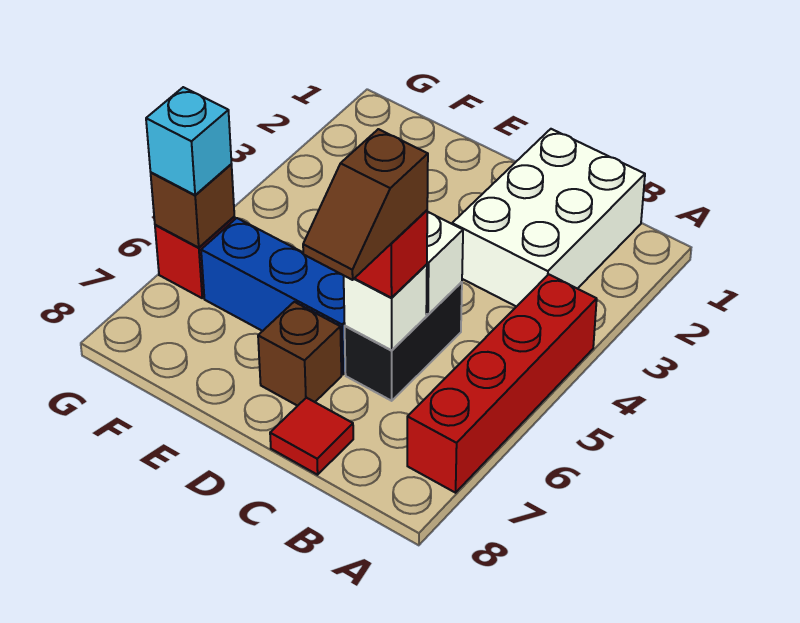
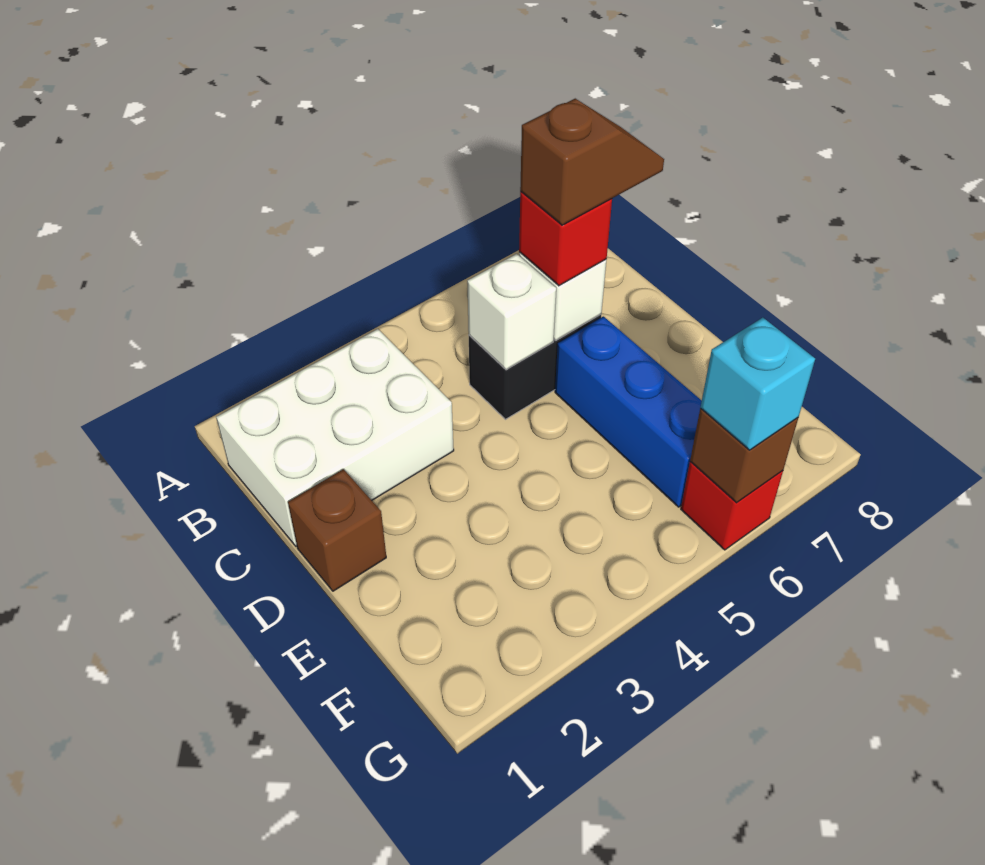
red 1x4 brick [407,274,597,493] -> none
red 1x1 tile [270,398,353,475] -> none
brown 1x1 brick [258,302,341,406] -> brown 1x1 brick moved to [288,469,386,591]

